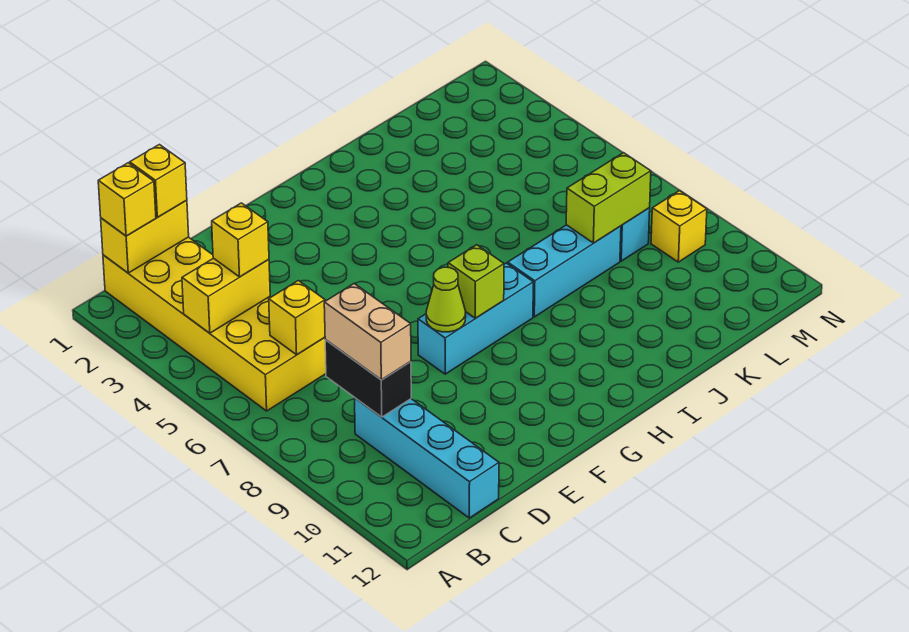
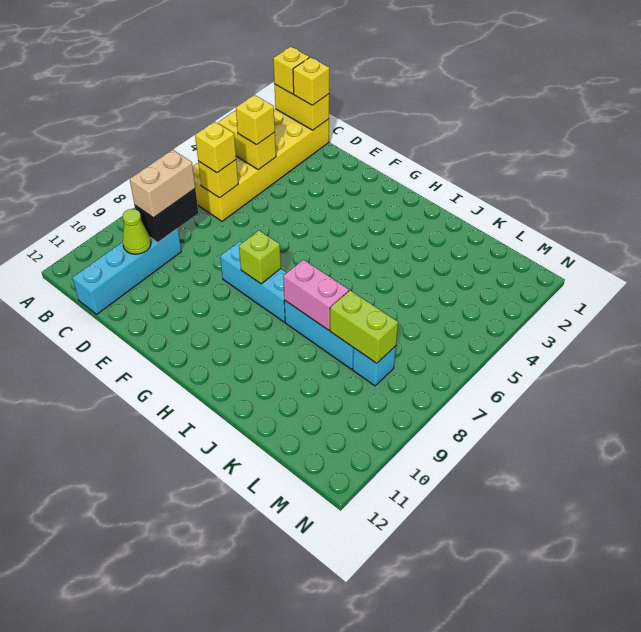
lime 1x1 cone [426,267,466,332] -> lime 1x1 cone moved to [123,209,151,254]
none -> pink 1x2 brick [283,260,349,330]
yellow 1x1 brick [651,191,707,262] -> yellow 1x1 brick moved to [195,122,236,173]

